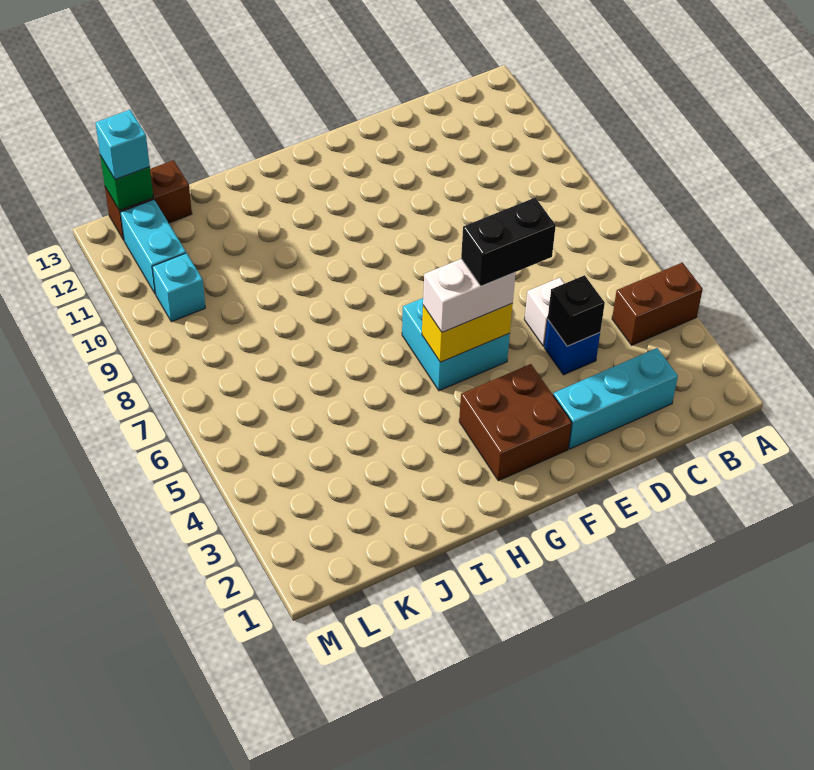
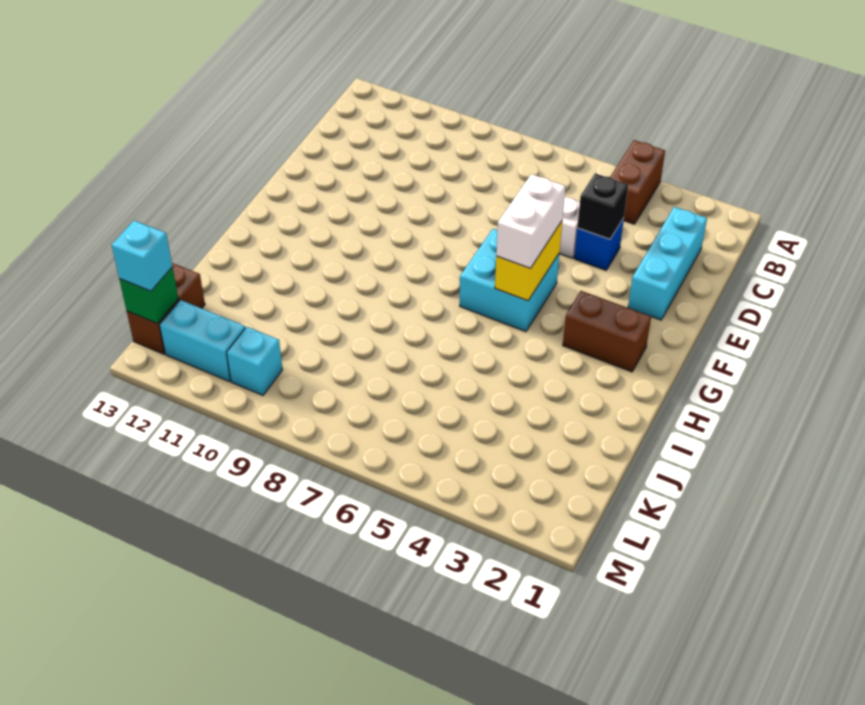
black 1x2 brick [461,198,556,286] -> none
brown 2x2 brick [459,364,572,481] -> brown 1x2 brick [563,291,651,372]

